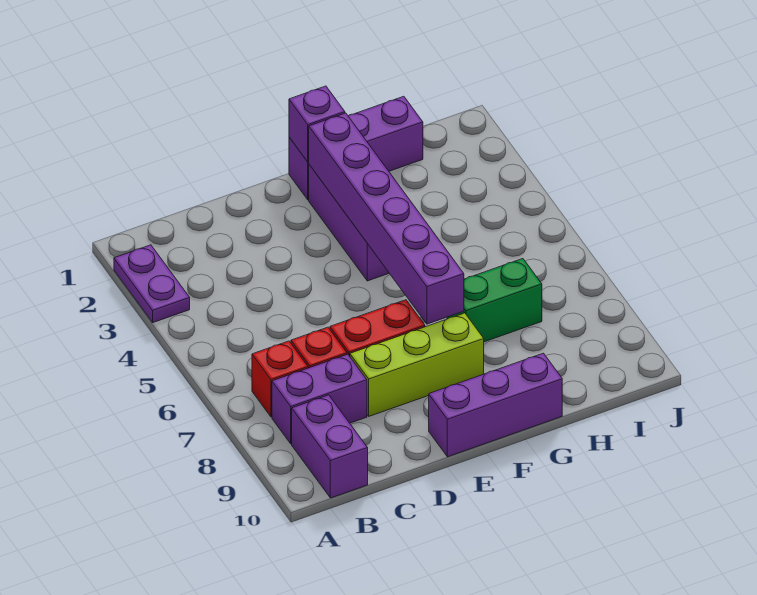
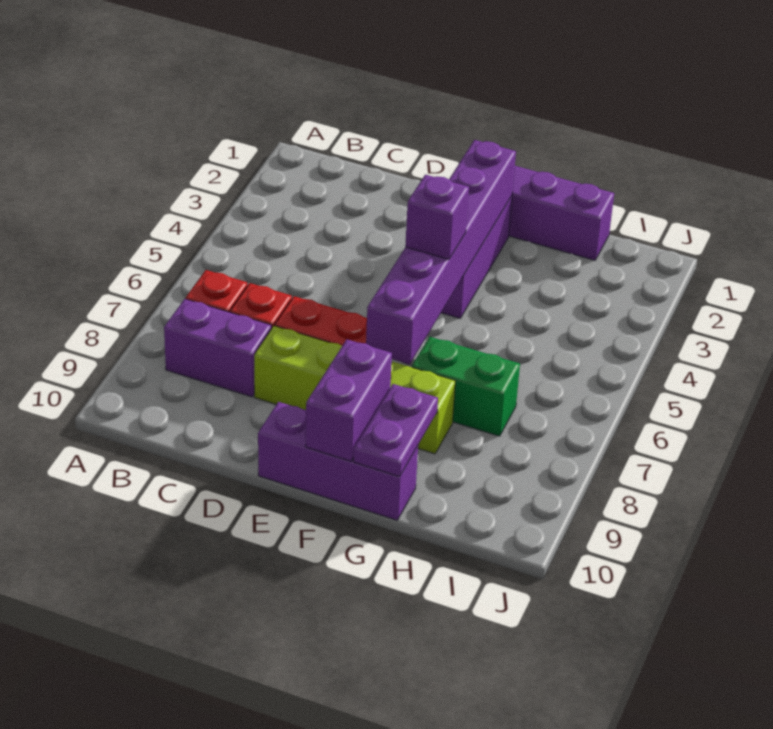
purple 1x2 plate [114,245,190,323] -> purple 1x2 plate moved to [354,384,438,477]
purple 1x2 brick [292,395,368,498] -> purple 1x2 brick moved to [306,339,392,461]
lime 1x3 brick [350,313,484,416] -> lime 1x4 brick [254,326,456,454]
purple 1x1 brick [289,86,345,162] -> purple 1x1 brick moved to [405,175,469,259]

